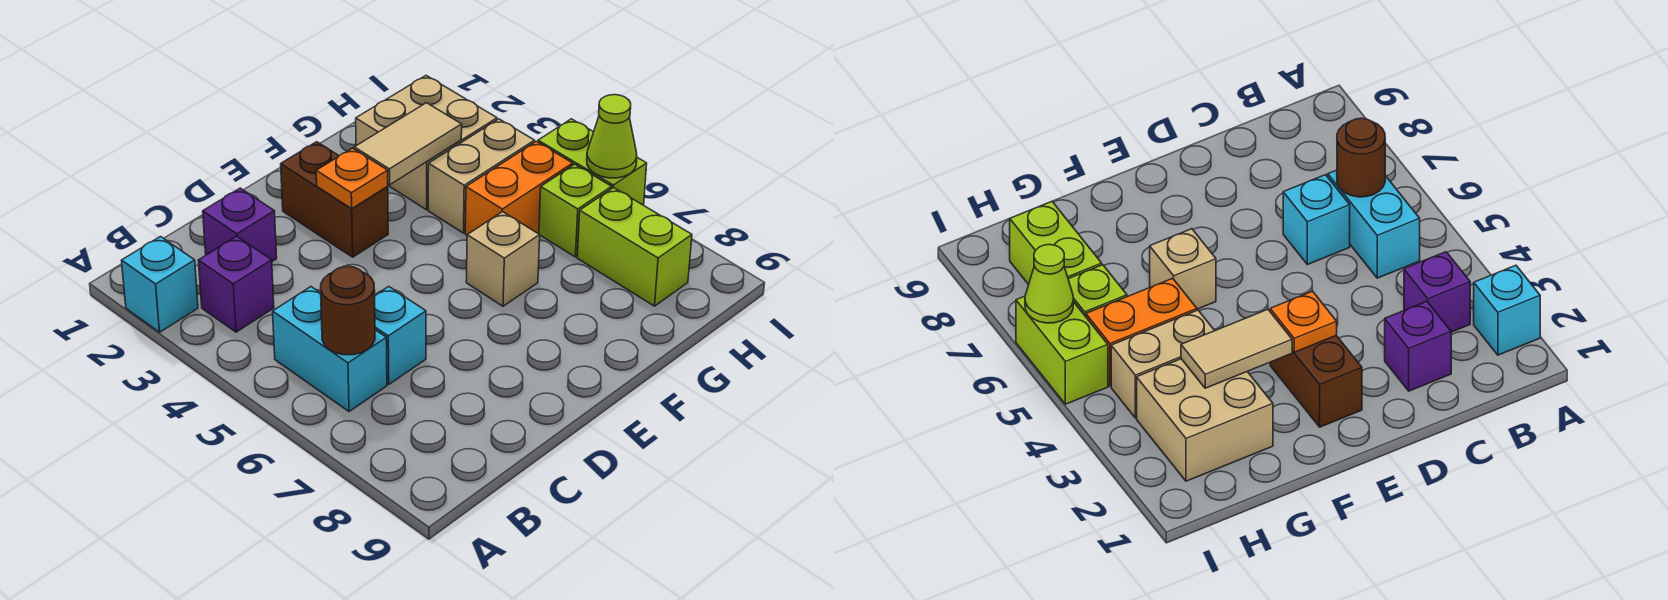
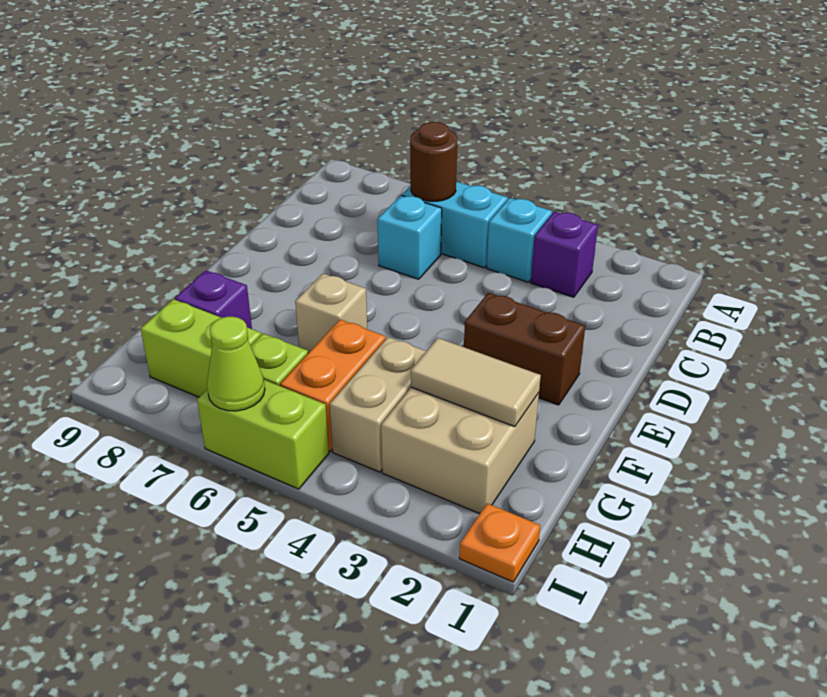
cyan 1x1 brick [121,237,198,332] -> cyan 1x1 brick moved to [487,198,552,282]
purple 1x1 brick [203,188,277,261] -> purple 1x1 brick moved to [175,270,252,329]
orange 1x1 plate [316,148,388,209] -> orange 1x1 plate moved to [459,503,540,582]
tan 1x2 tile [354,103,462,185] -> tan 1x2 tile turned to [411,338,541,427]

